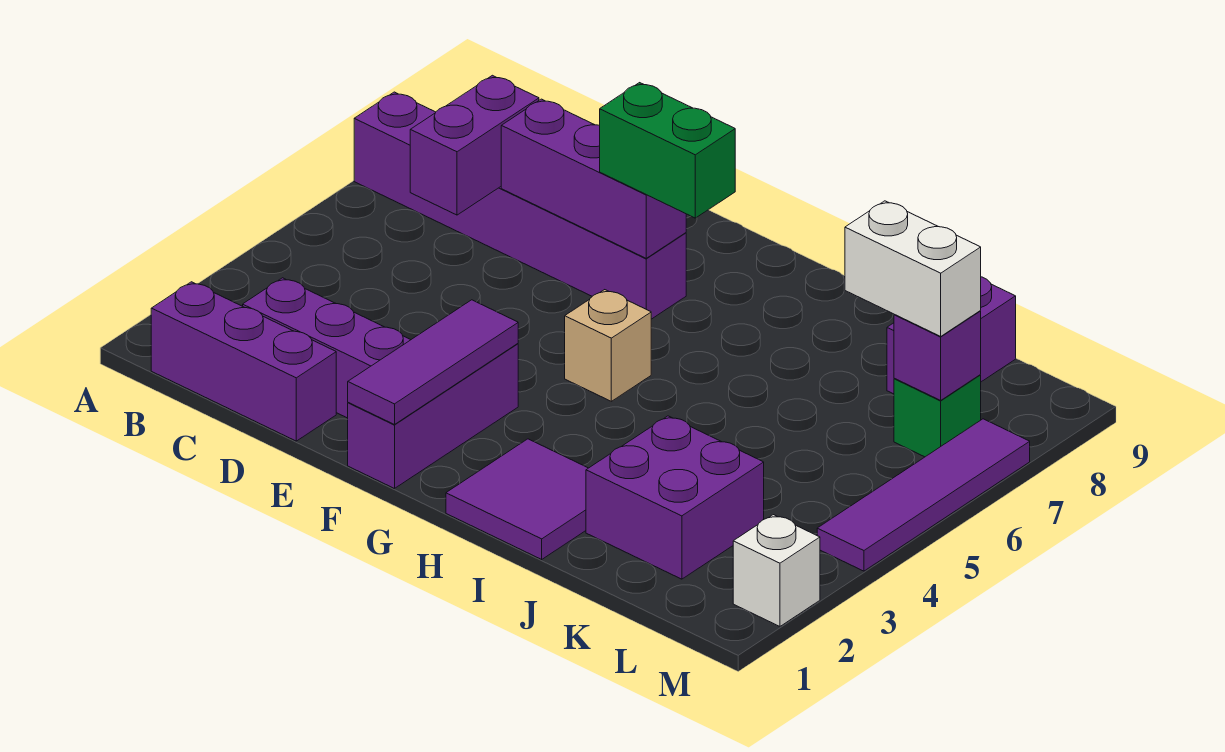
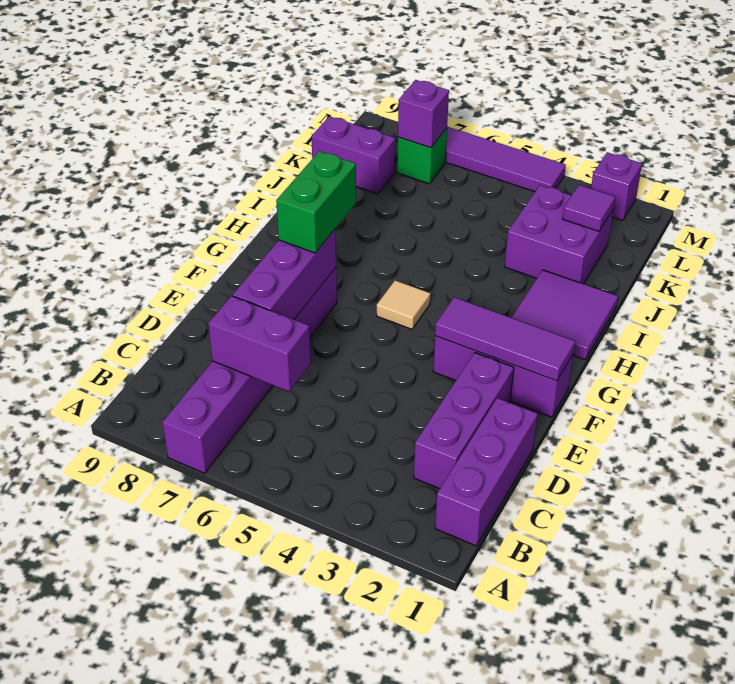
tan 1x1 brick [565,290,651,401] -> tan 1x1 tile [377,280,430,329]
none -> purple 1x1 tile [563,185,615,231]
white 1x2 brick [845,201,981,336] -> none
white 1x1 brick [733,515,820,626] -> purple 1x1 brick [591,152,642,220]

